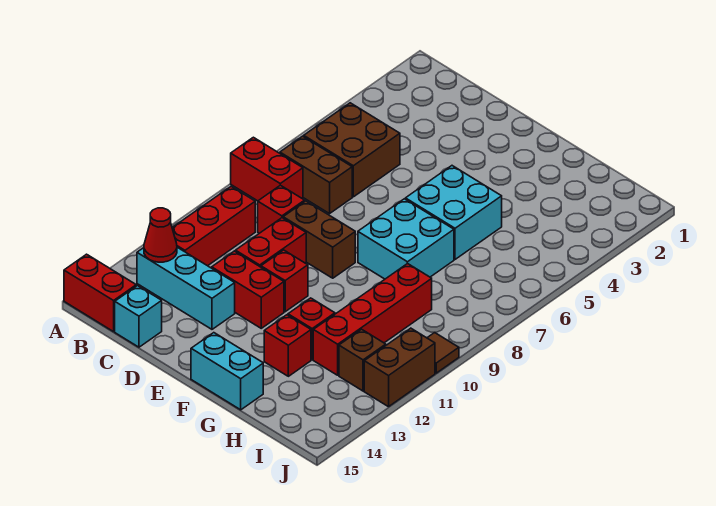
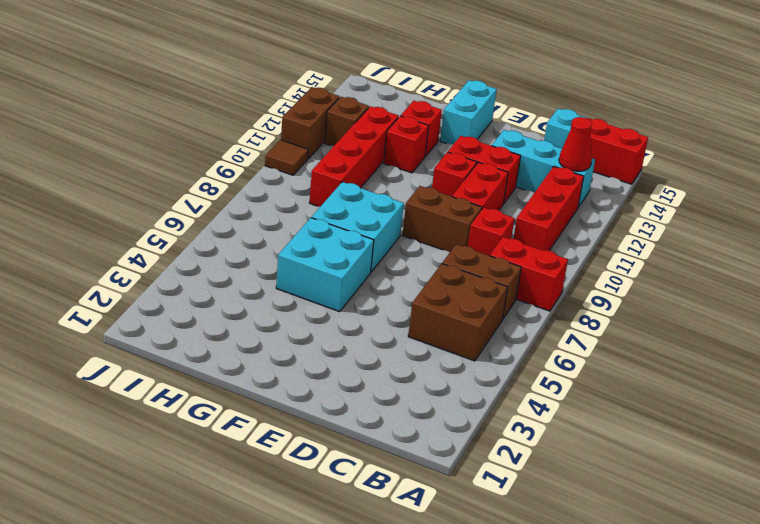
cyan 1x2 brick [191,333,263,410] -> cyan 1x2 brick turned to [440,80,497,145]

